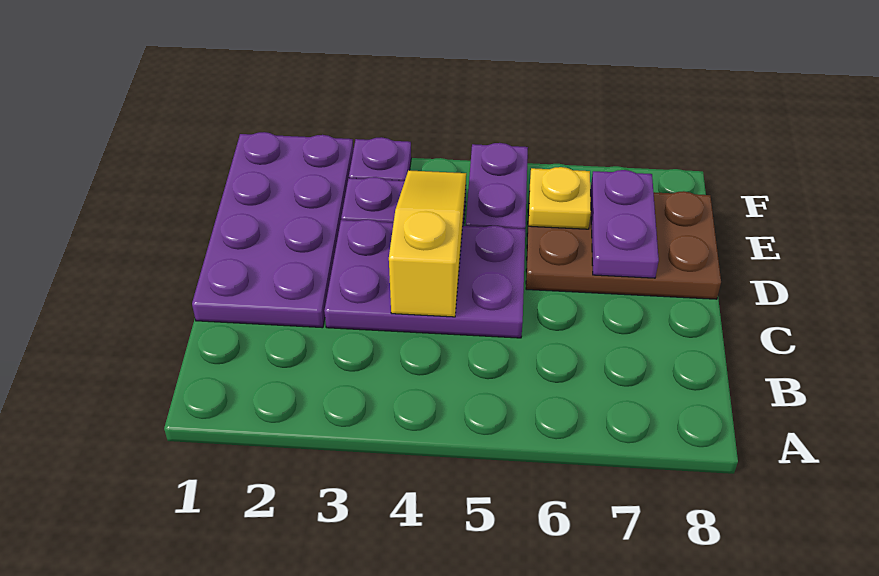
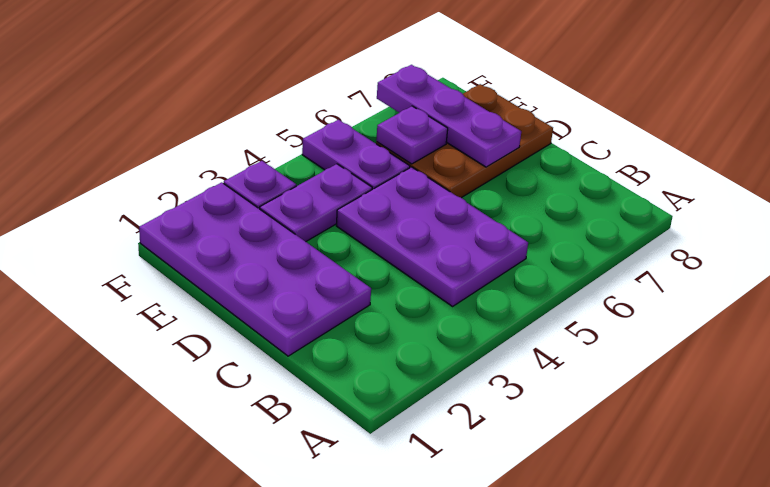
purple 2x3 plate [324,219,525,338] -> purple 2x3 plate turned to [336,167,528,306]
yellow 1x3 slope [389,170,466,317] -> none
purple 1x2 plate [590,170,659,278] -> purple 1x3 plate [377,65,521,167]
yellow 1x1 plate [529,167,591,229] -> purple 1x1 plate [376,106,448,164]

